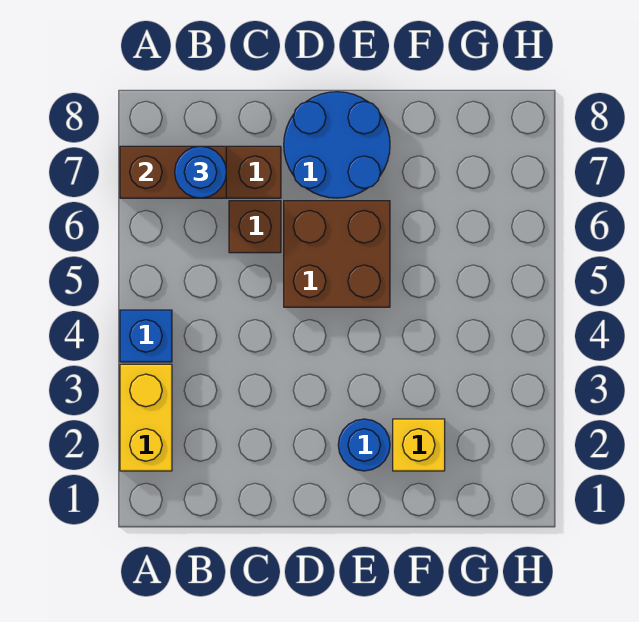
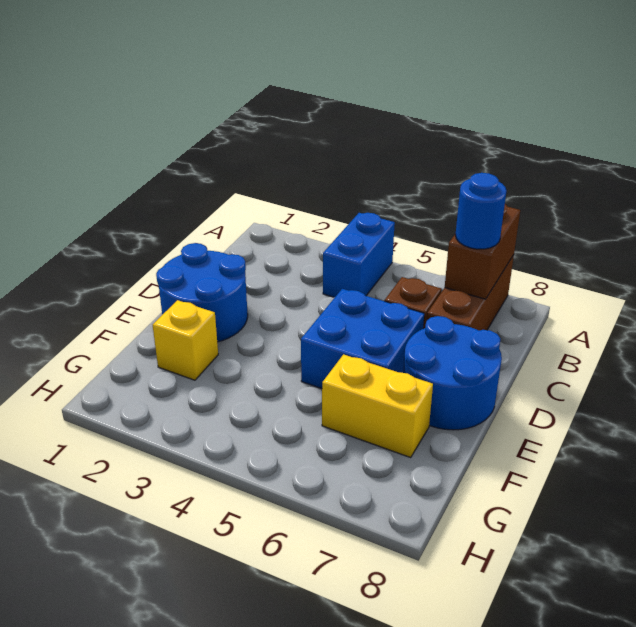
yellow 1x2 brick [120,364,172,471] -> yellow 1x2 brick moved to [322,354,433,457]
blue 1x1 brick [120,310,172,362] -> blue 1x2 brick [323,213,395,297]
brown 2x2 brick [284,201,390,307] -> blue 2x2 brick [301,289,424,389]
blue 1x1 round brick [338,419,390,471] -> blue 2x2 round brick [156,243,248,342]

